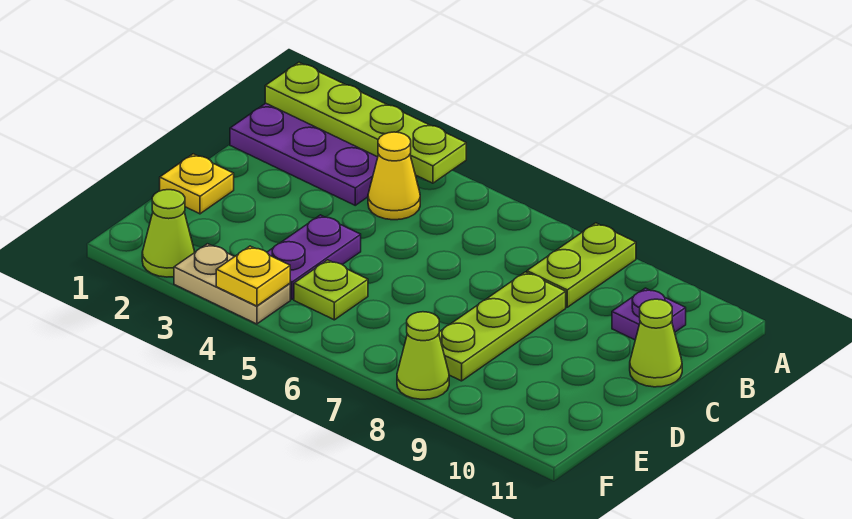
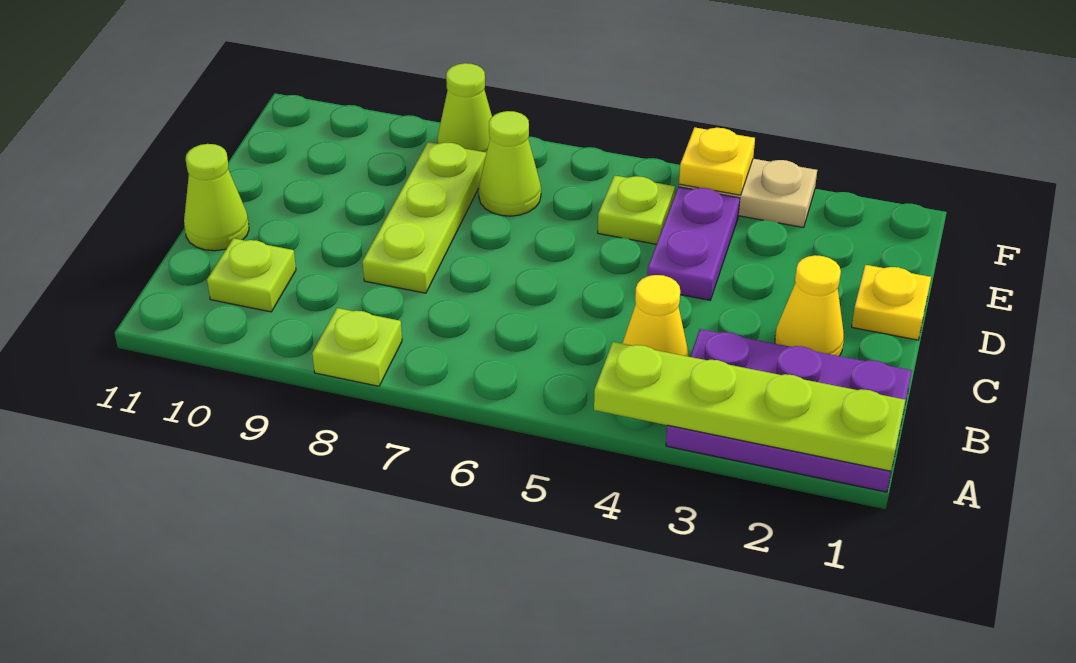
lime 1x2 plate [527,223,636,307] -> lime 1x1 plate [312,308,402,386]
purple 1x1 plate [612,288,686,340] -> lime 1x1 plate [207,238,296,312]
none -> yellow 1x1 cone [775,255,844,356]
lime 1x1 cone [142,190,195,277] -> lime 1x1 cone moved to [479,111,541,216]

